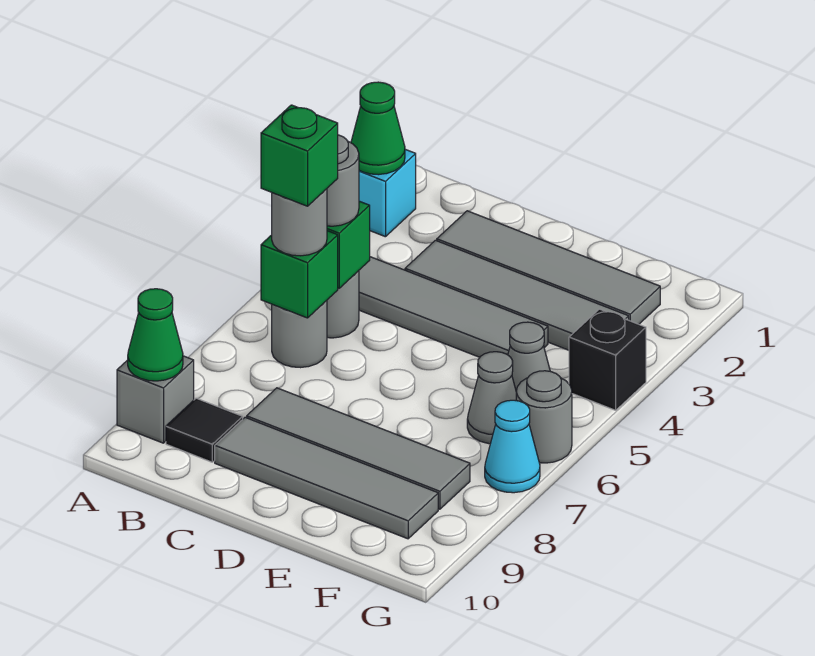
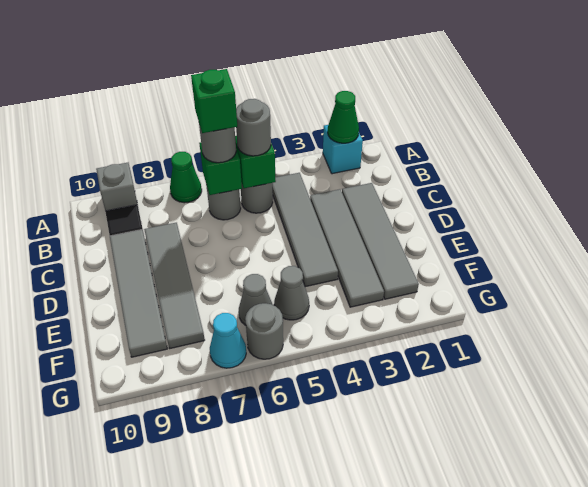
green 1x1 cone [128,289,183,381] -> green 1x1 cone moved to [170,152,202,203]
black 1x1 brick [569,309,646,410] -> none

